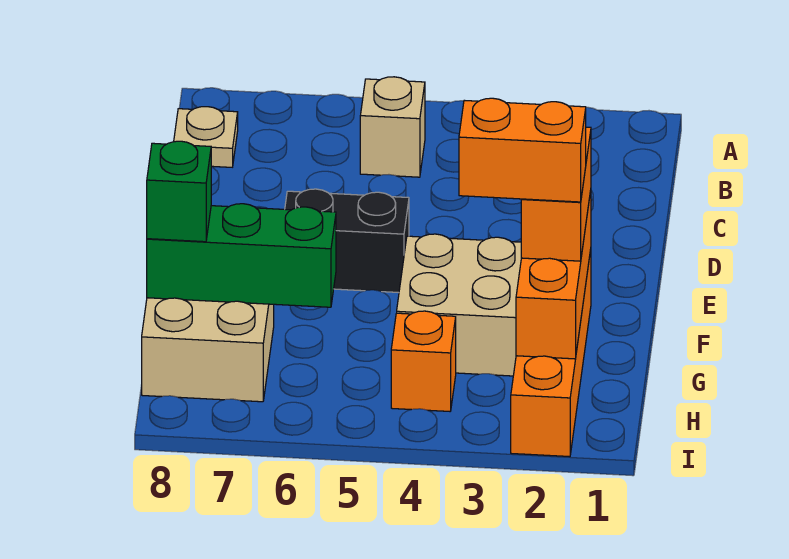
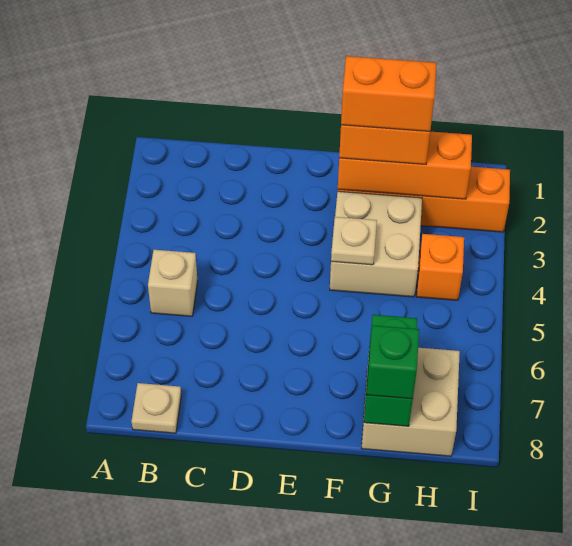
black 1x2 brick [285,189,409,292] -> none
none -> tan 1x1 plate [331,217,377,265]
orange 1x2 brick [459,98,586,202] -> orange 1x2 brick turned to [341,56,436,131]
green 1x3 brick [147,204,336,307] -> green 1x2 brick [364,315,417,426]

